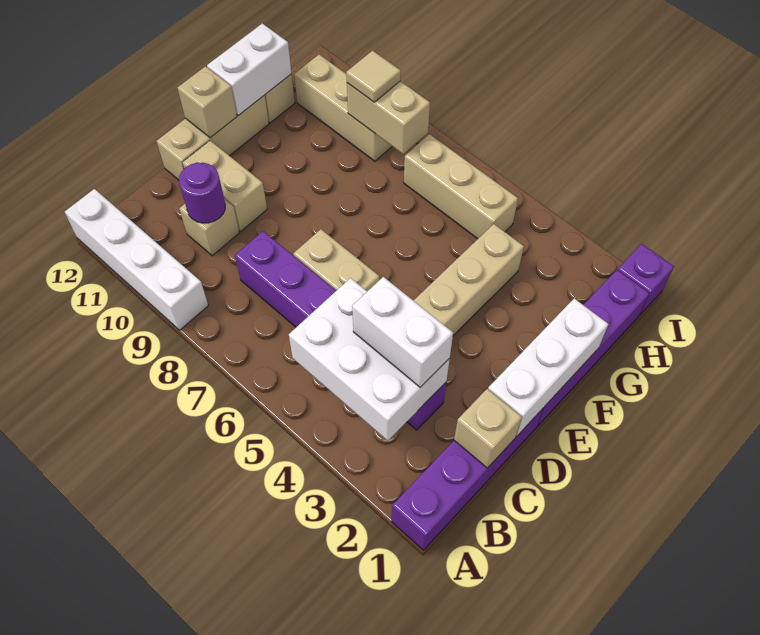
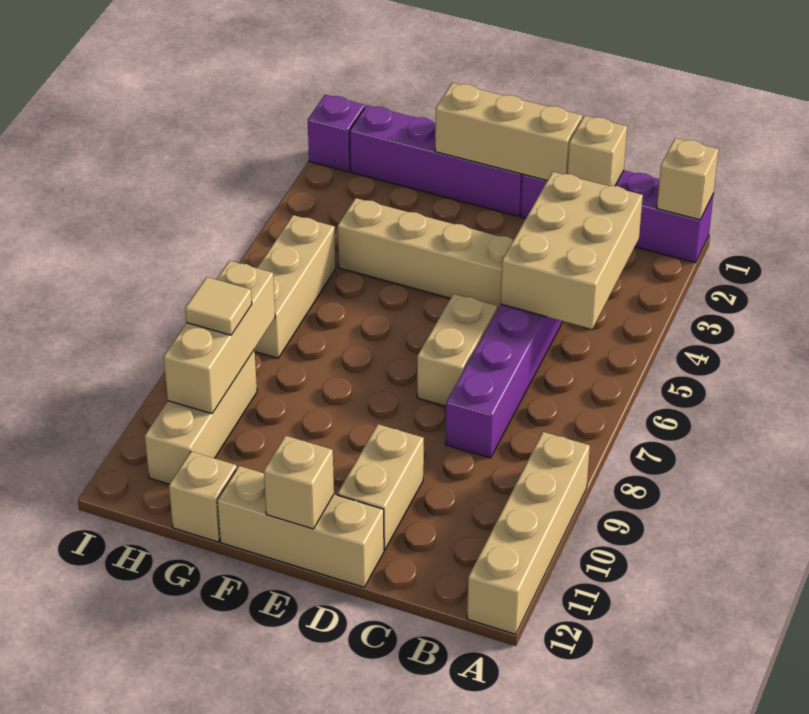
white 1x4 brick [65,189,208,330] -> tan 1x4 brick [467,432,590,634]
white 2x3 brick [289,278,450,441] -> tan 2x3 brick [501,172,643,329]
white 1x2 brick [352,277,453,387] -> none
tan 1x1 brick [179,199,239,256] -> tan 1x1 brick moved to [657,138,719,220]
purple 1x1 round brick [179,163,225,223] -> none
white 1x3 brick [488,298,608,436] -> tan 1x3 brick [435,83,582,180]
white 1x2 brick [207,23,292,115] -> none
tan 1x2 brick [347,81,430,154] -> tan 1x3 brick [164,261,275,414]

